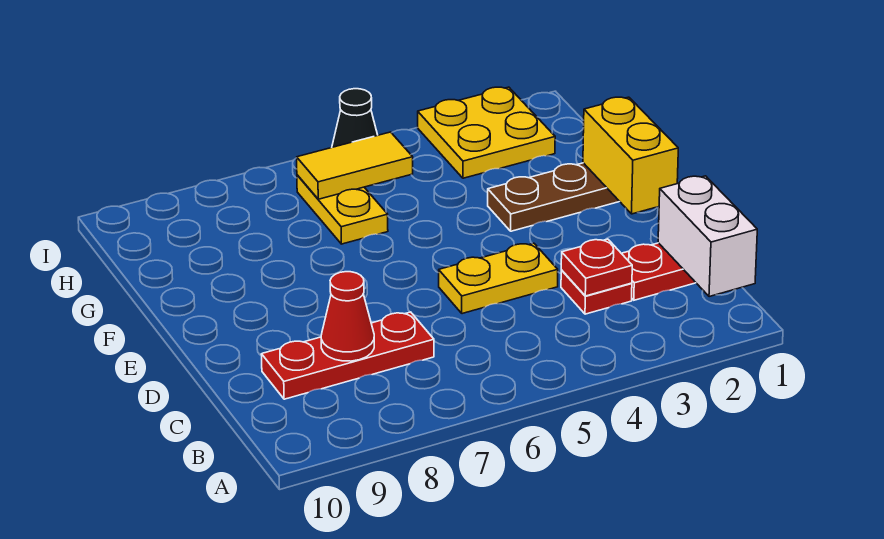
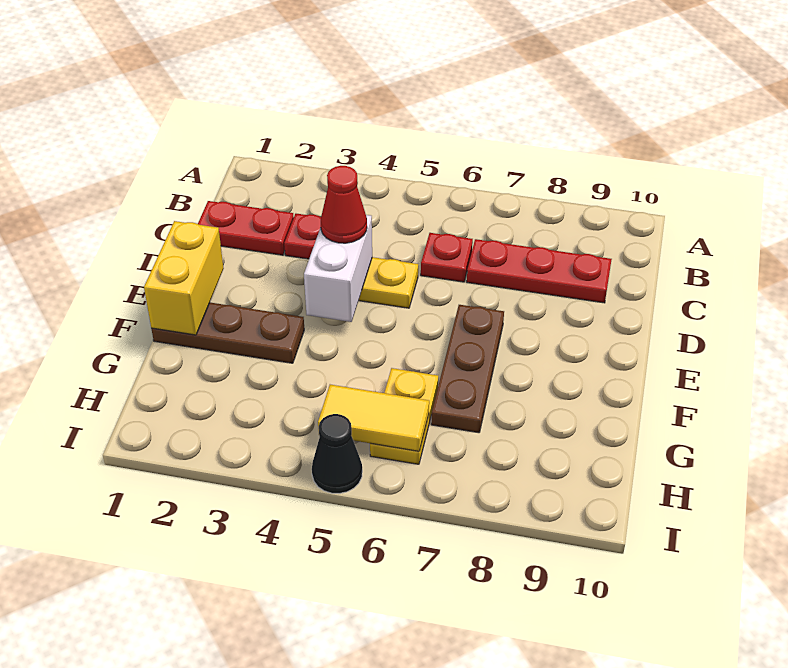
white 1x2 brick [658,176,757,297] -> white 1x2 brick moved to [304,215,372,322]
red 1x1 plate [561,239,632,296] -> red 1x1 plate moved to [421,233,473,282]
red 1x1 cone [321,272,374,361] -> red 1x1 cone moved to [321,166,367,243]
none -> brown 1x3 plate [431,305,504,433]
yellow 2x2 plate [418,87,555,178] -> none

